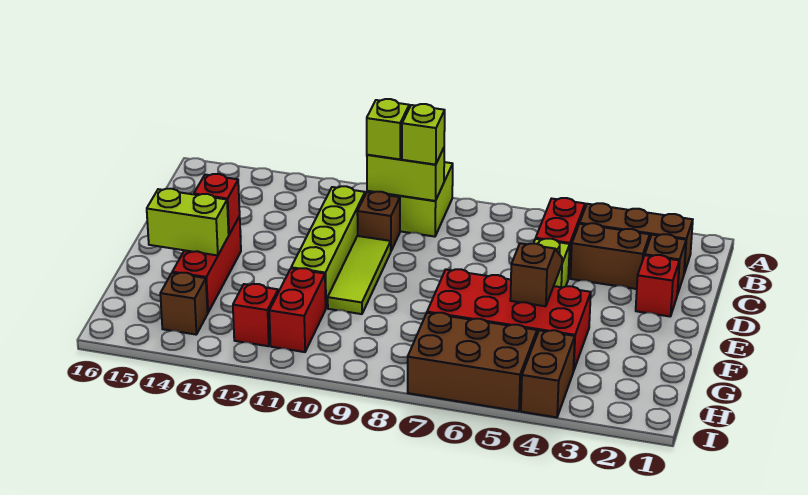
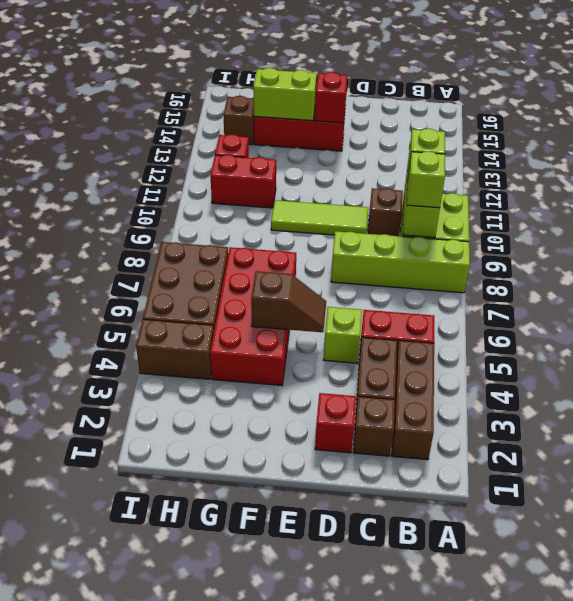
lime 1x4 brick [291,186,365,308] -> lime 1x4 brick moved to [331,231,470,293]
lime 1x2 brick [147,189,229,255] -> lime 1x2 brick turned to [253,68,317,121]

